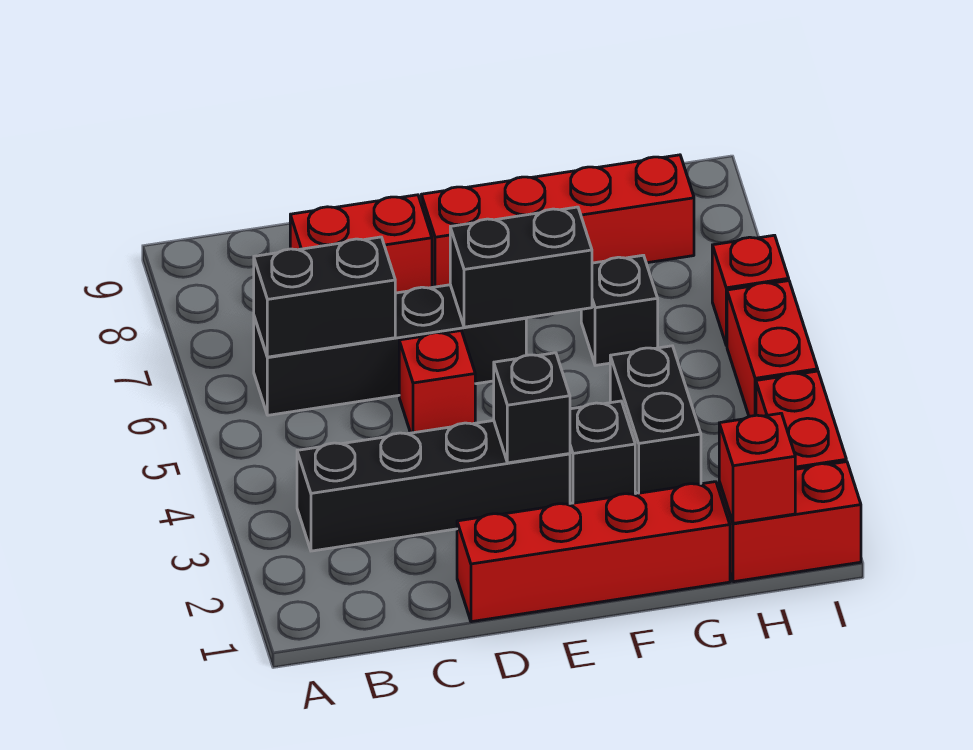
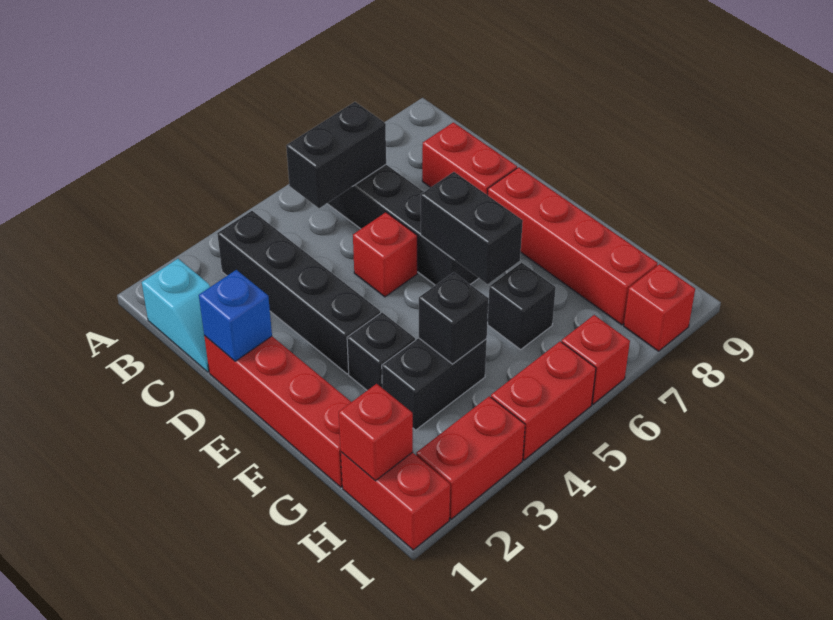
none -> cyan 1x2 slope [142,259,210,372]
black 1x2 brick [254,237,395,357] -> black 1x2 brick turned to [286,102,386,208]
none -> blue 1x1 brick [199,270,272,361]
black 1x1 brick [494,353,570,463] -> black 1x1 brick moved to [419,272,489,364]
none -> red 1x1 brick [624,264,695,351]

